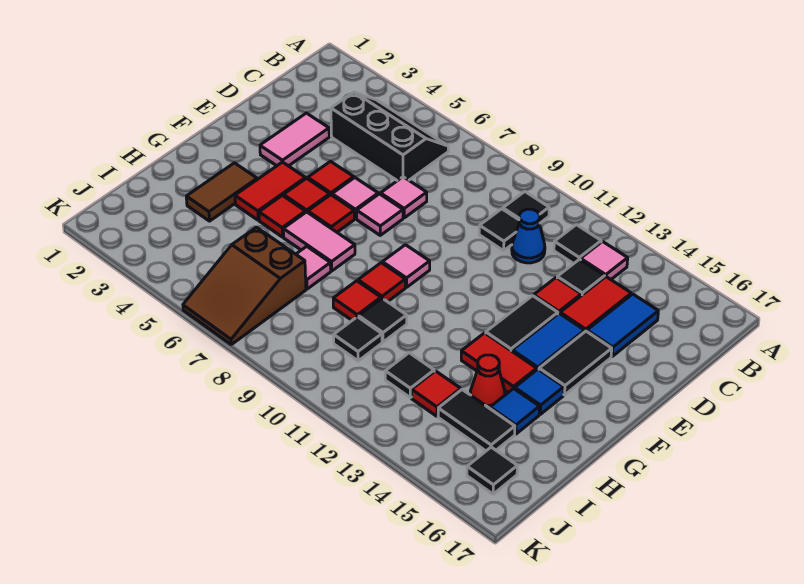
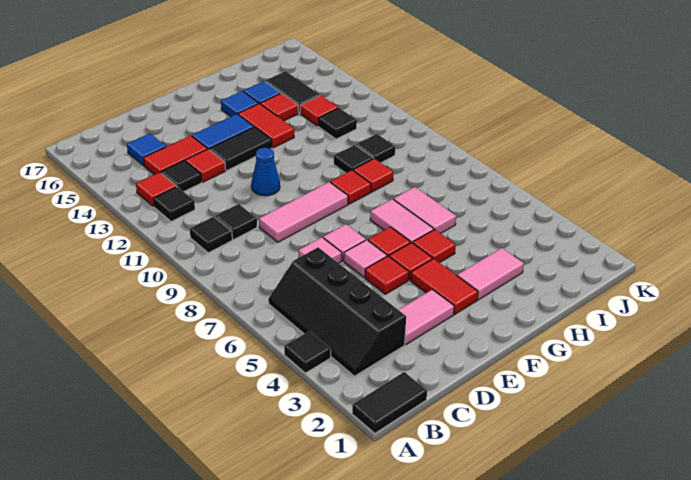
black 2x3 slope [331,92,448,181] -> black 2x4 slope [268,247,406,376]
pink 1x1 tile [581,242,628,279] -> red 1x1 tile [136,172,176,206]
blue 1x1 cone [512,209,545,263] -> blue 1x1 cone moved to [251,148,280,196]
blue 1x2 tile [587,294,658,356] -> blue 1x1 tile [127,133,166,166]
black 1x2 tile [539,331,612,395] -> black 1x2 tile moved to [352,372,427,433]
red 1x2 tile [235,162,305,220] -> red 1x2 tile turned to [411,259,478,314]
pink 1x1 tile [382,245,430,287] -> pink 1x3 tile [259,182,348,242]
brown 1x2 tile [186,163,257,221] -> pink 1x2 tile [457,248,524,300]
pink 1x1 tile [296,246,331,289] -> pink 1x2 tile [393,187,456,233]
red 1x1 cone [470,355,505,408] -> red 1x1 tile [261,93,298,121]
brown 2x3 slope [183,227,306,344] -> none
black 1x1 tile [467,447,517,494] -> black 1x1 tile moved to [284,331,331,373]

